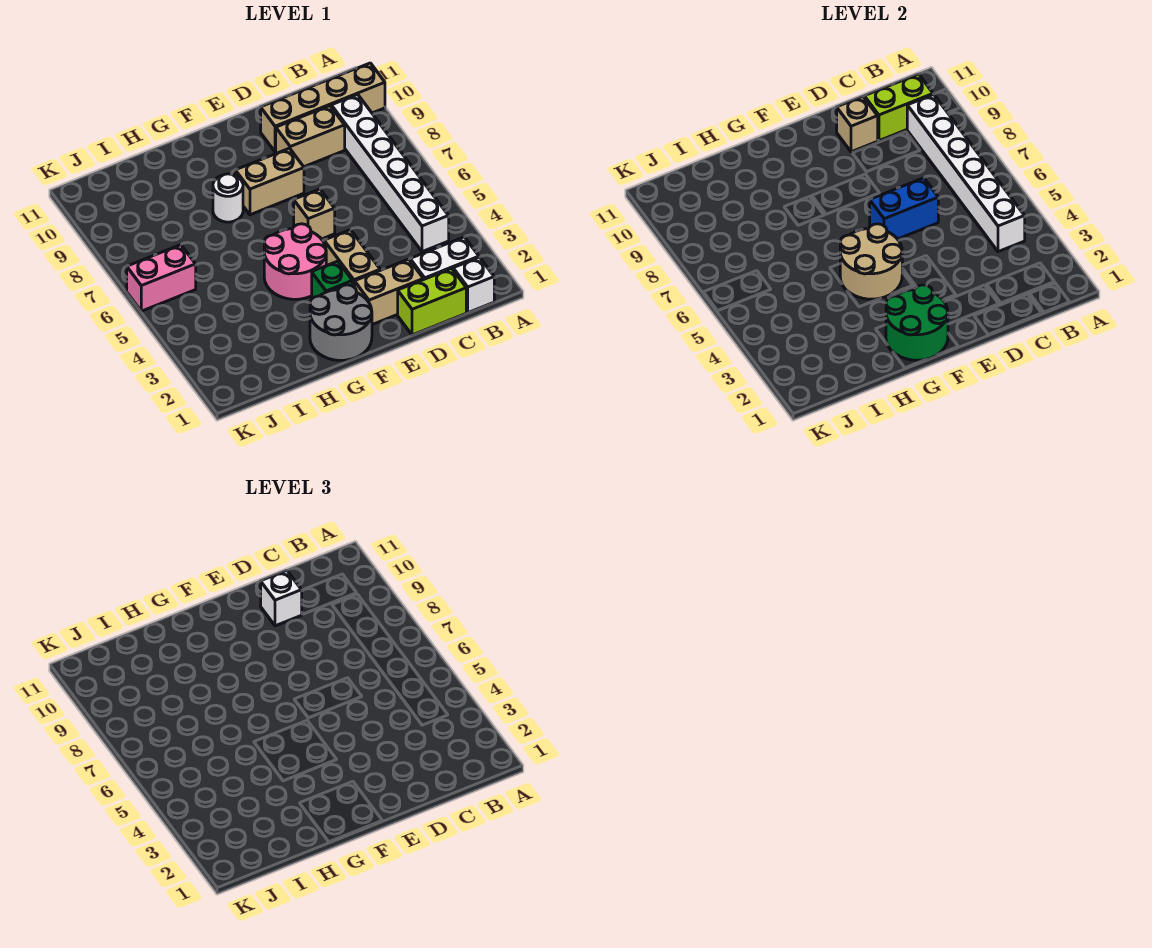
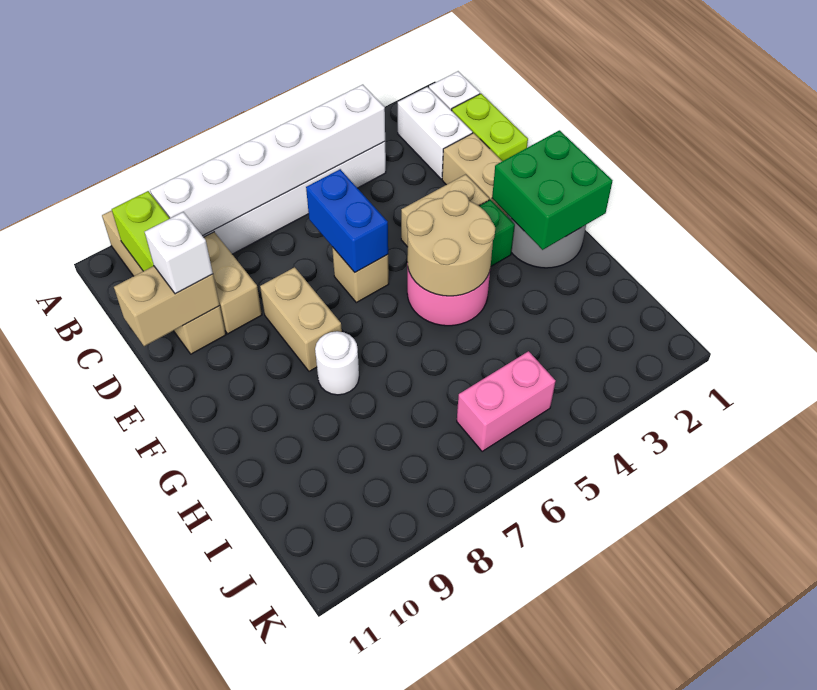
tan 1x1 brick [837,97,878,152] -> tan 1x2 brick [114,266,220,346]
green 2x2 round brick [886,285,948,360] -> green 2x2 brick [492,130,612,250]
pink 1x2 brick [127,245,196,311] -> pink 1x2 brick turned to [457,351,556,452]

